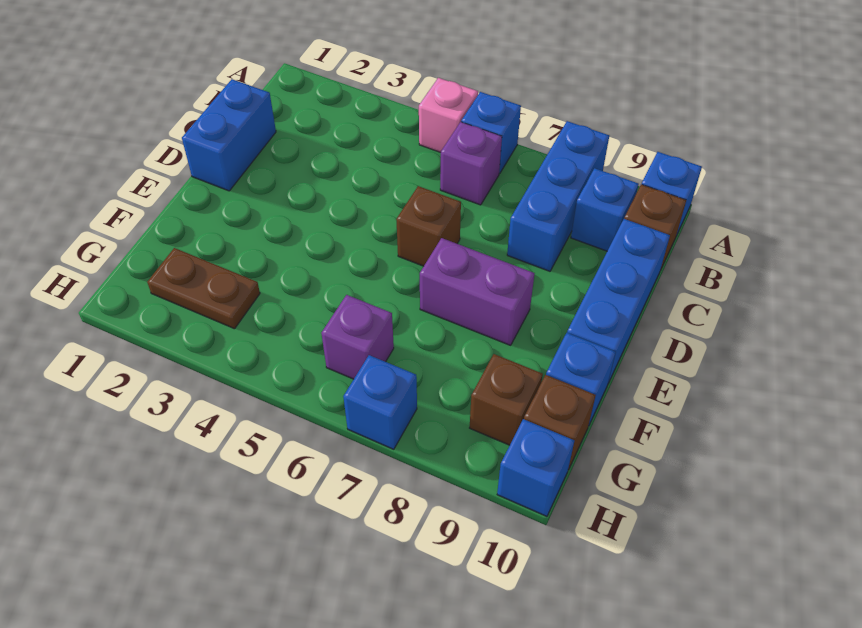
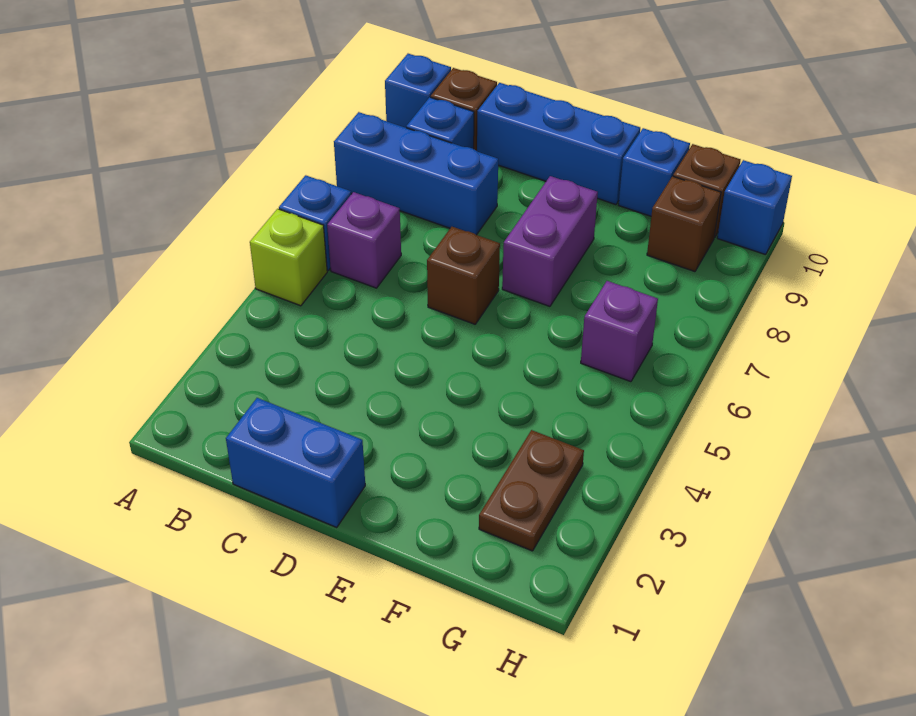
pink 1x1 brick [419,78,478,152] -> lime 1x1 brick [250,209,327,306]
blue 1x1 brick [343,355,417,449] -> none

